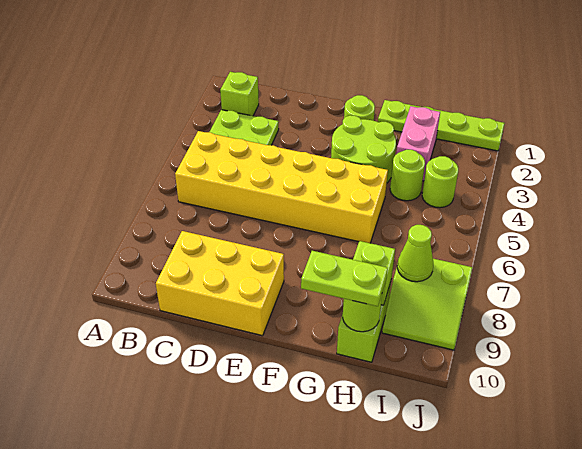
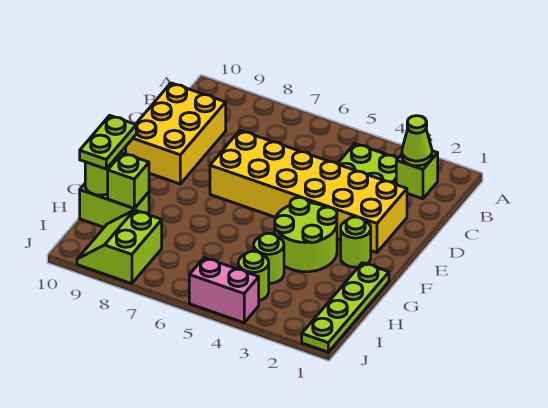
yellow 2x6 brick [175,131,388,243] -> yellow 2x6 brick turned to [210,130,407,253]
pink 1x2 brick [396,106,440,181] -> pink 1x2 brick moved to [189,258,259,323]
lime 1x1 cone [397,225,433,282] -> lime 1x1 cone moved to [402,116,432,166]

